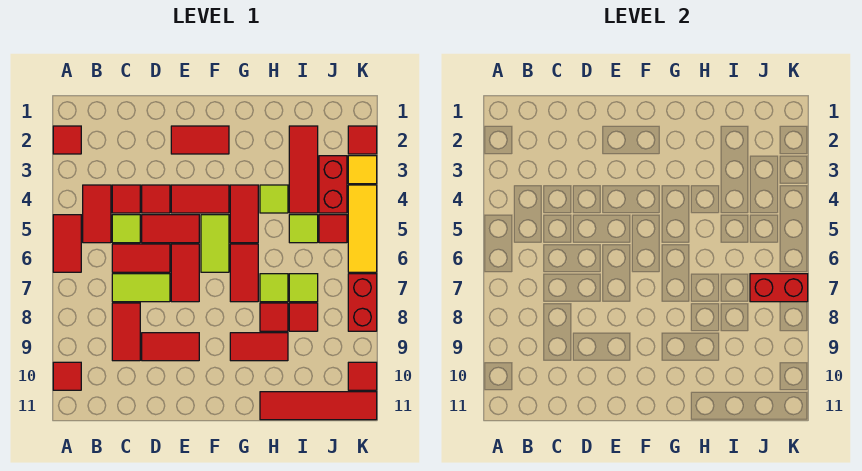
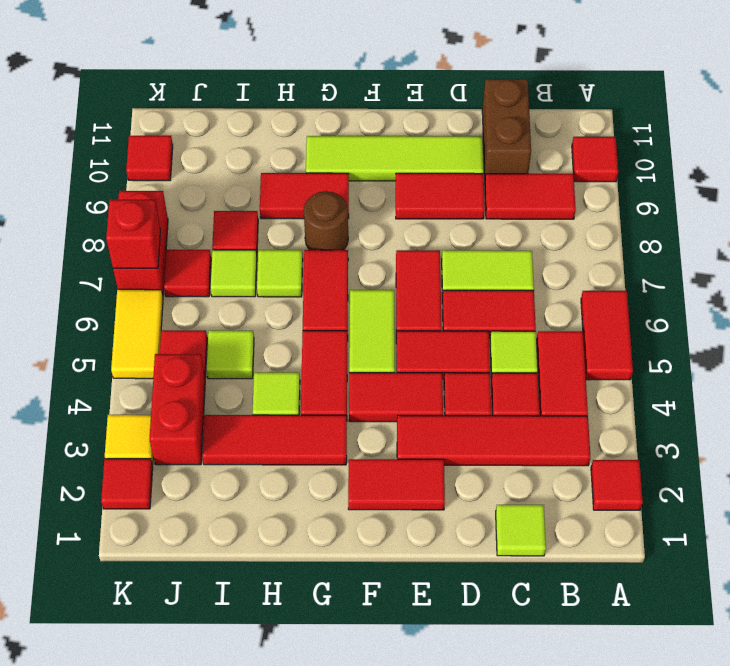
none -> lime 1x1 tile [496,505,546,556]
red 1x2 tile [112,303,140,361] -> red 1x2 tile turned to [485,174,576,219]
none -> brown 1x2 brick [482,79,531,175]
none -> lime 1x4 tile [306,136,483,181]
none -> brown 1x1 round brick [304,191,348,250]
red 1x1 tile [260,303,288,331] -> red 1x1 tile moved to [164,250,211,297]
red 1x4 tile [260,392,377,420] -> red 1x4 tile moved to [397,415,590,466]
red 1x3 tile [289,126,318,213] -> red 1x3 tile turned to [202,415,347,465]
red 1x2 brick [750,274,808,302] -> red 1x1 brick [106,200,160,268]
yellow 1x3 tile [348,185,377,272] -> yellow 1x2 tile [111,289,163,379]

